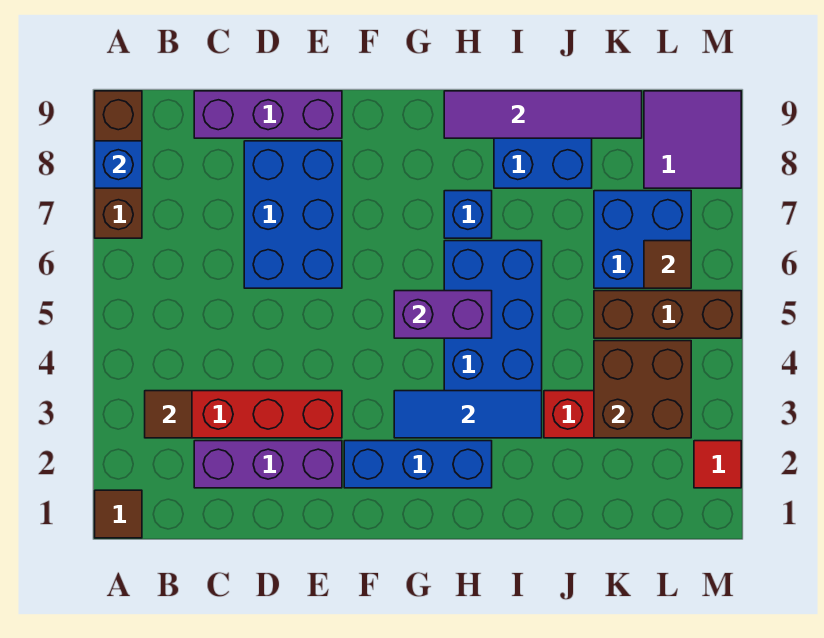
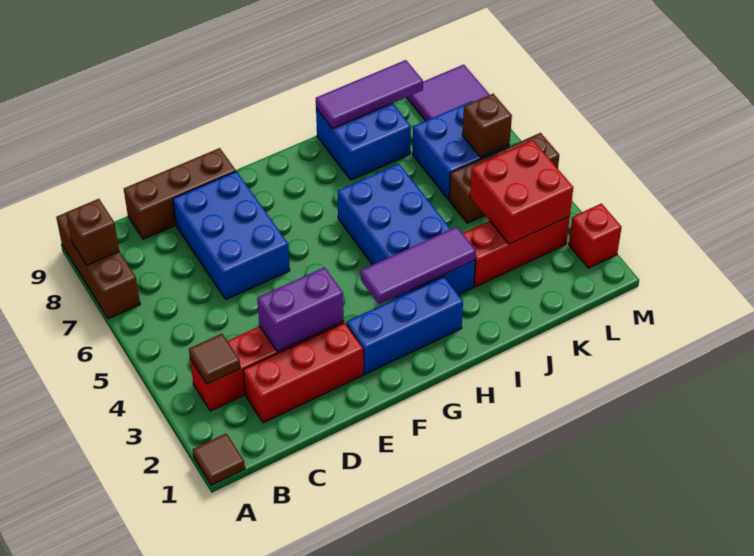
blue 1x1 brick [95,141,142,188] -> brown 1x1 brick [66,199,119,265]
purple 1x3 brick [194,441,342,488] -> red 1x3 brick [243,323,363,423]
purple 1x3 brick [194,91,342,138] -> brown 1x3 brick [124,148,236,239]
blue 1x3 tile [394,391,542,438] -> purple 1x3 tile [360,227,476,304]
purple 1x2 brick [394,291,492,338] -> purple 1x2 brick moved to [257,267,344,352]
blue 1x1 brick [444,191,492,238] -> none
purple 1x4 tile [444,91,642,138] -> purple 1x3 tile [316,60,423,129]
brown 2x2 brick [594,341,691,438] -> red 2x2 brick [470,140,573,244]
brown 1x1 tile [644,241,691,288] -> brown 1x1 brick [462,94,512,157]
red 1x1 tile [694,441,741,488] -> red 1x1 brick [569,203,622,268]

